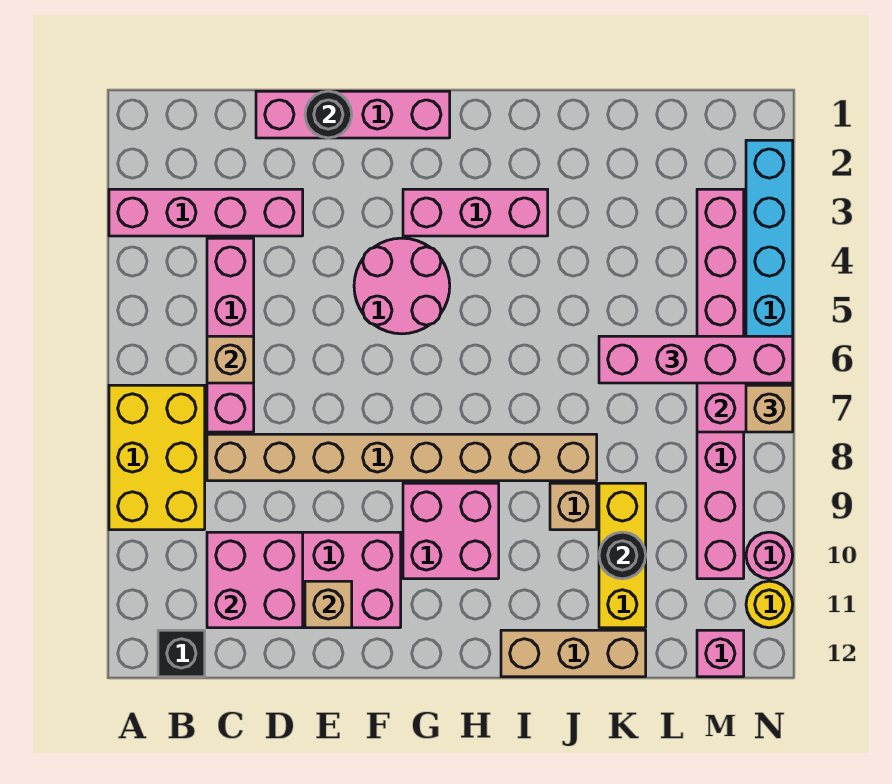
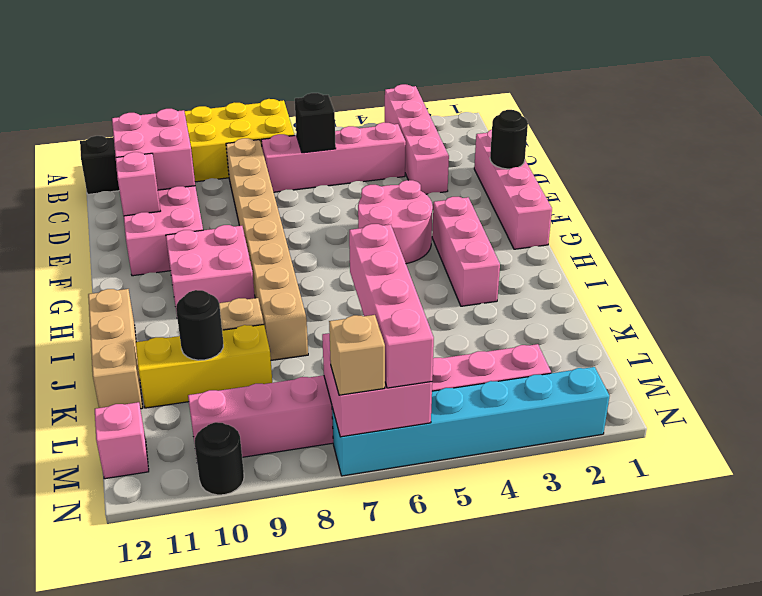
tan 1x1 brick [207,336,254,383] -> black 1x1 brick [295,93,336,153]
tan 1x1 brick [305,581,352,628] -> pink 1x1 brick [116,152,160,216]
pink 1x1 round brick [746,532,793,579] -> black 1x1 round brick [195,422,244,495]
yellow 1x1 round brick [746,581,793,628] -> none

